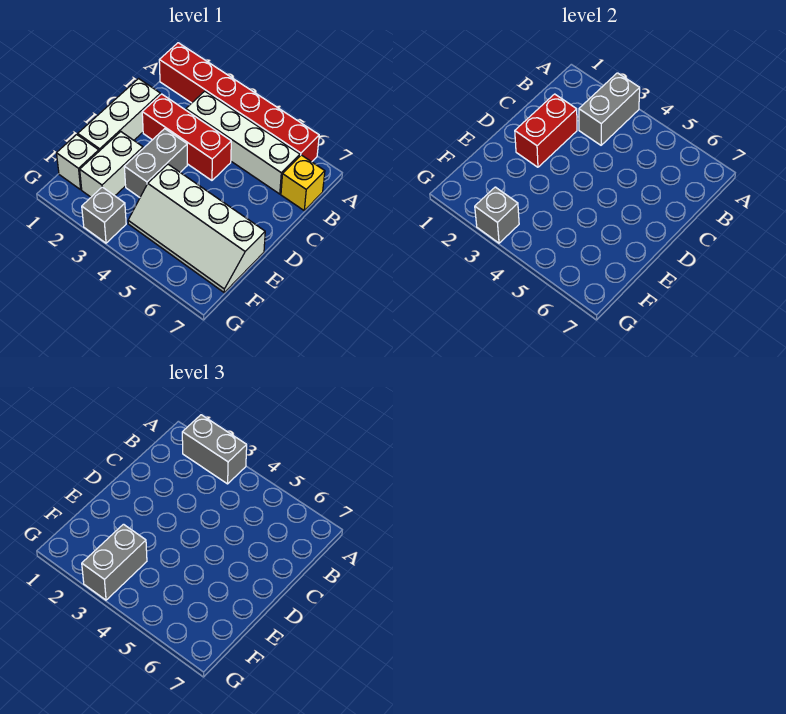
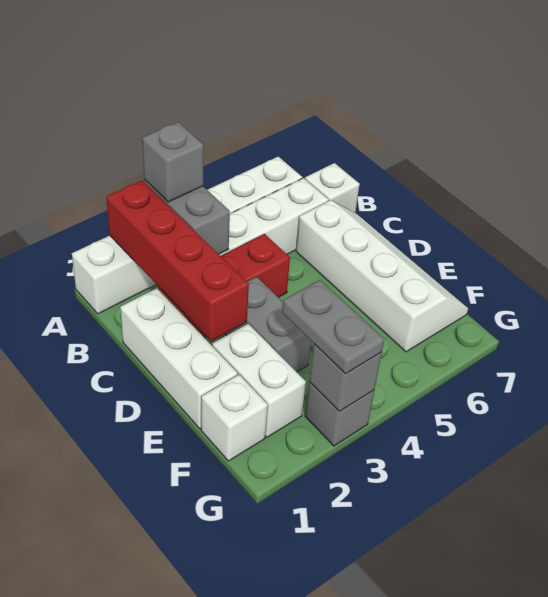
red 1x6 brick [159,43,319,162] -> white 1x6 brick [72,157,302,314]
grey 1x2 brick [182,415,247,484] -> grey 1x1 brick [142,122,204,202]
yellow 1x1 brick [281,155,325,210] -> white 1x1 brick [305,163,360,213]
red 1x2 brick [515,94,577,167] -> red 1x4 brick [106,180,249,341]
white 2x4 slope [128,164,265,292] -> white 2x4 slope turned to [296,200,468,352]
grey 1x2 brick [82,524,147,600] -> grey 1x2 plate [282,280,384,374]

